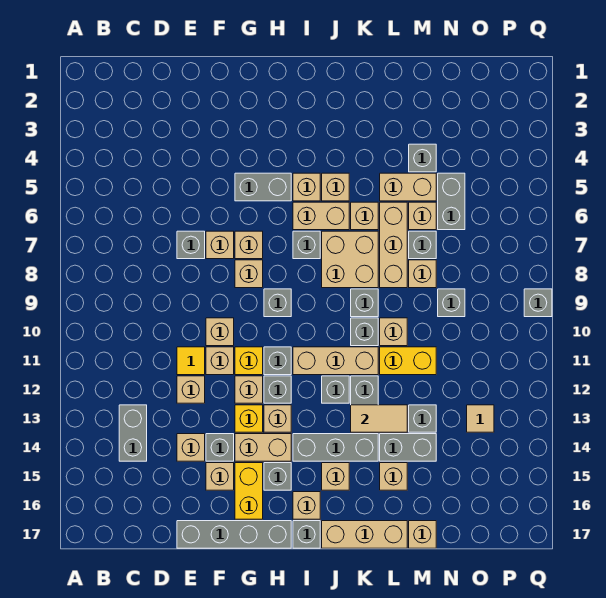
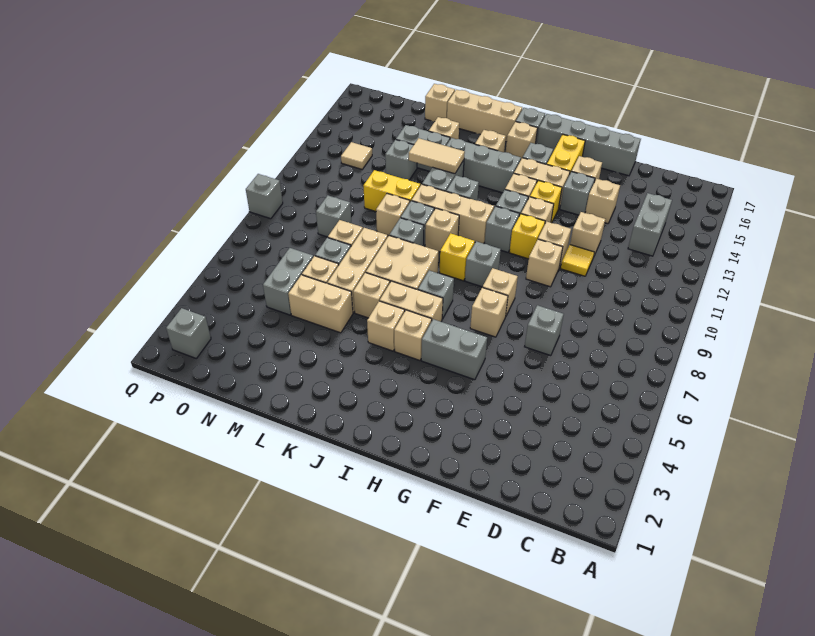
tan 1x1 brick [206,231,234,259] -> tan 1x1 brick moved to [425,208,459,252]
none -> yellow 1x1 brick [439,233,475,281]
grey 1x1 brick [409,144,436,172] -> grey 1x1 brick moved to [166,308,211,358]

